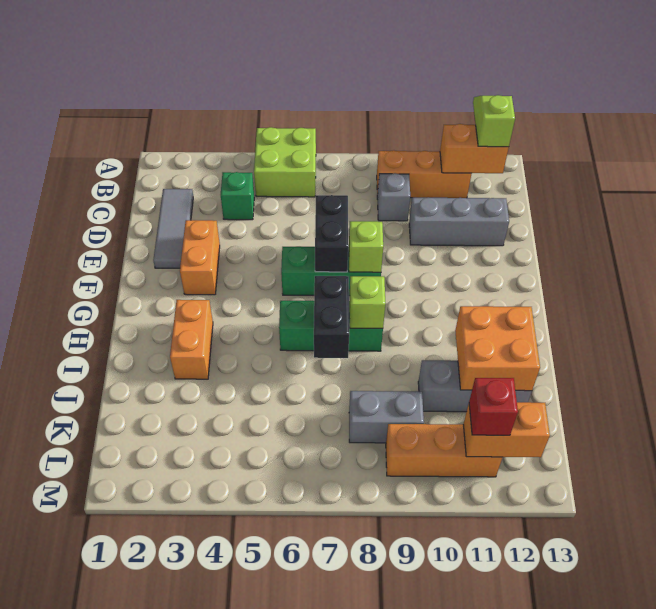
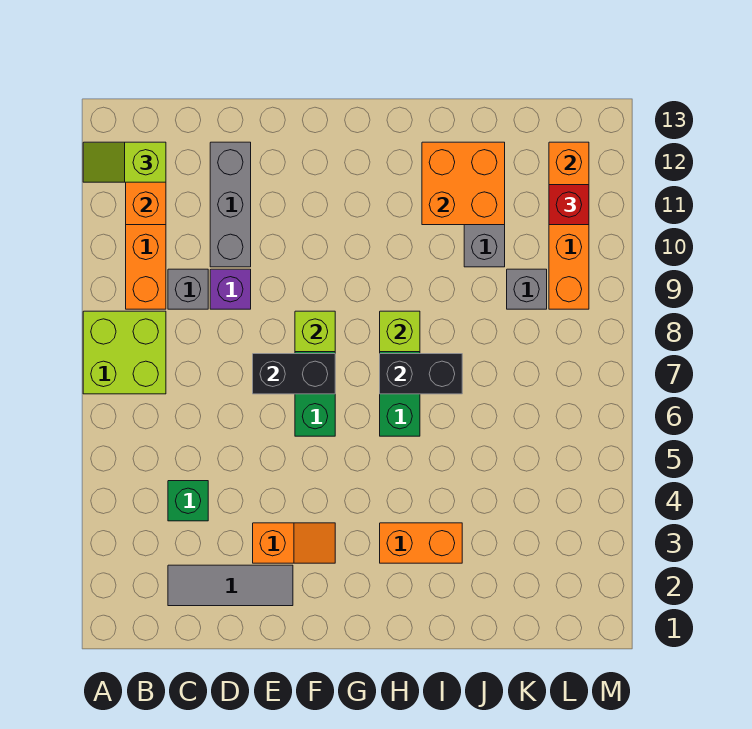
lime 2x2 brick [254,127,316,197] -> lime 2x2 brick moved to [83,311,166,394]
none -> purple 1x1 brick [210,269,251,309]
orange 1x2 brick [180,220,220,295] -> orange 1x2 slope [253,523,335,563]
grey 1x2 brick [349,391,424,443] -> grey 1x1 brick [507,269,547,309]

